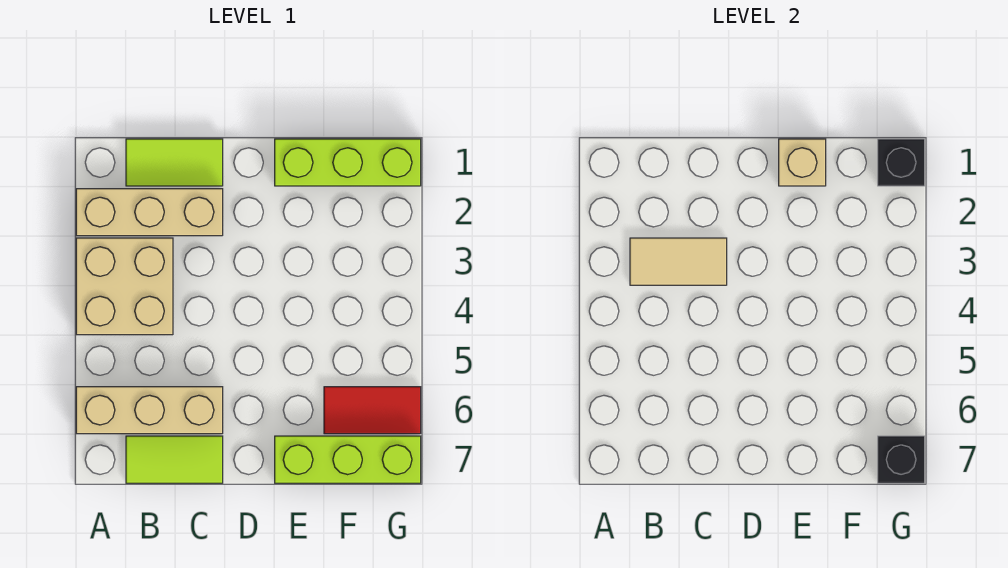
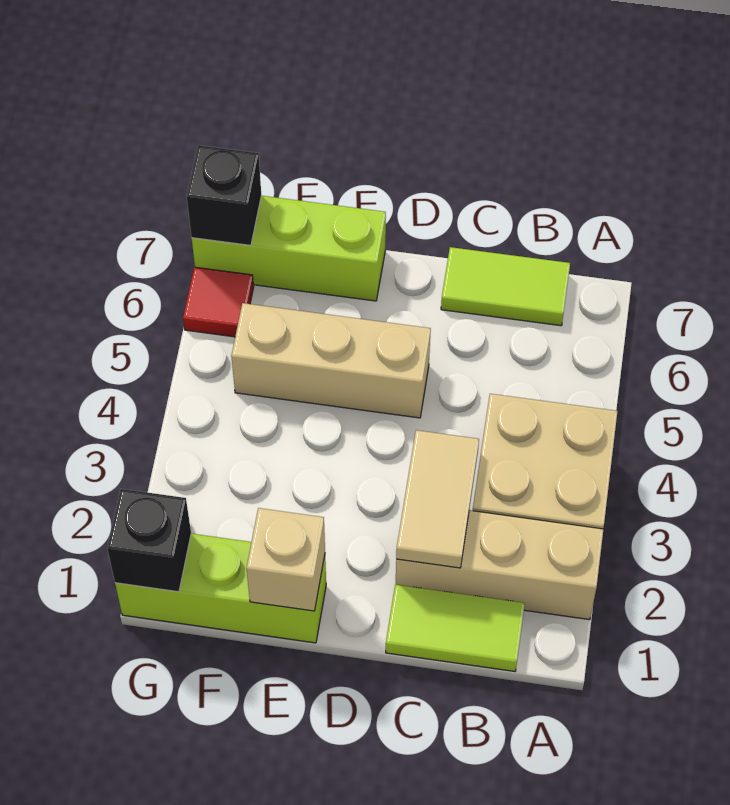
tan 1x3 brick [76,387,223,434] -> tan 1x3 brick moved to [231,303,431,418]
tan 1x2 tile [630,238,727,285] -> tan 1x2 tile turned to [396,430,479,568]
red 1x2 tile [324,387,421,434] -> red 1x1 tile [183,267,254,337]

